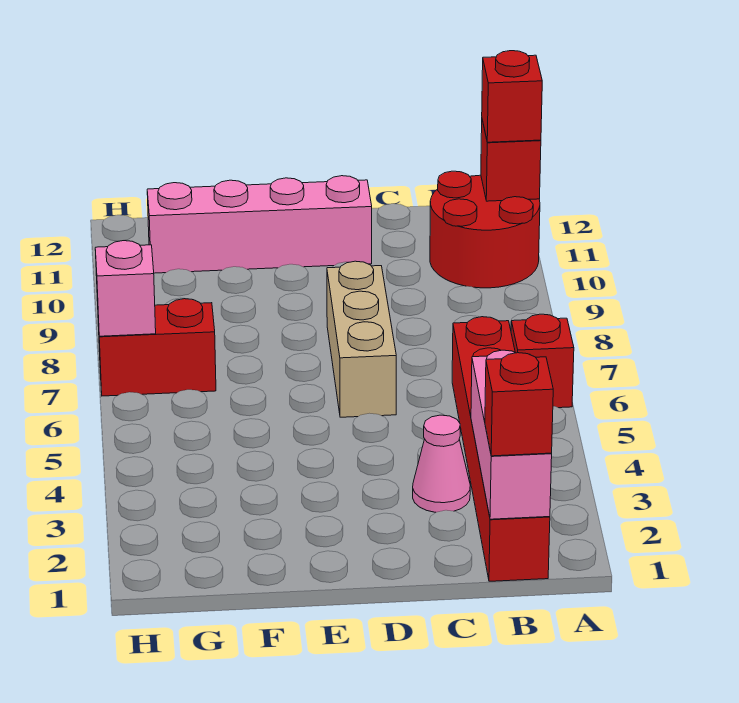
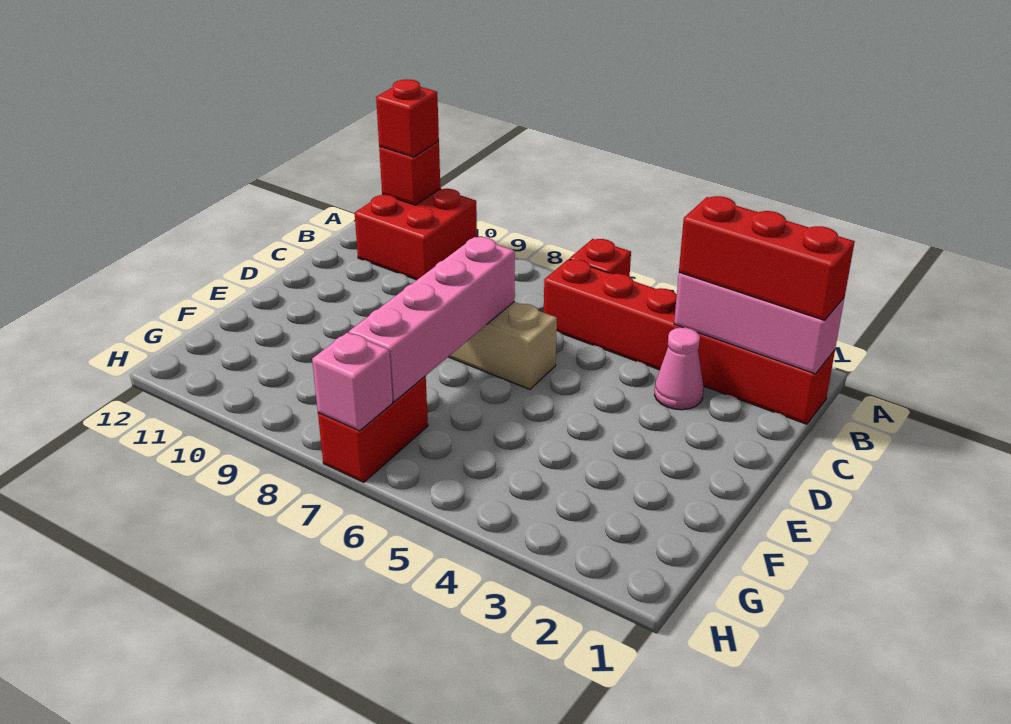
red 2x2 round brick [430,171,540,288] -> red 2x2 brick [355,189,477,280]
red 1x1 brick [485,353,553,456] -> red 1x3 brick [679,196,855,320]
pink 1x4 brick [147,176,372,273] -> pink 1x4 brick moved to [349,237,515,402]

